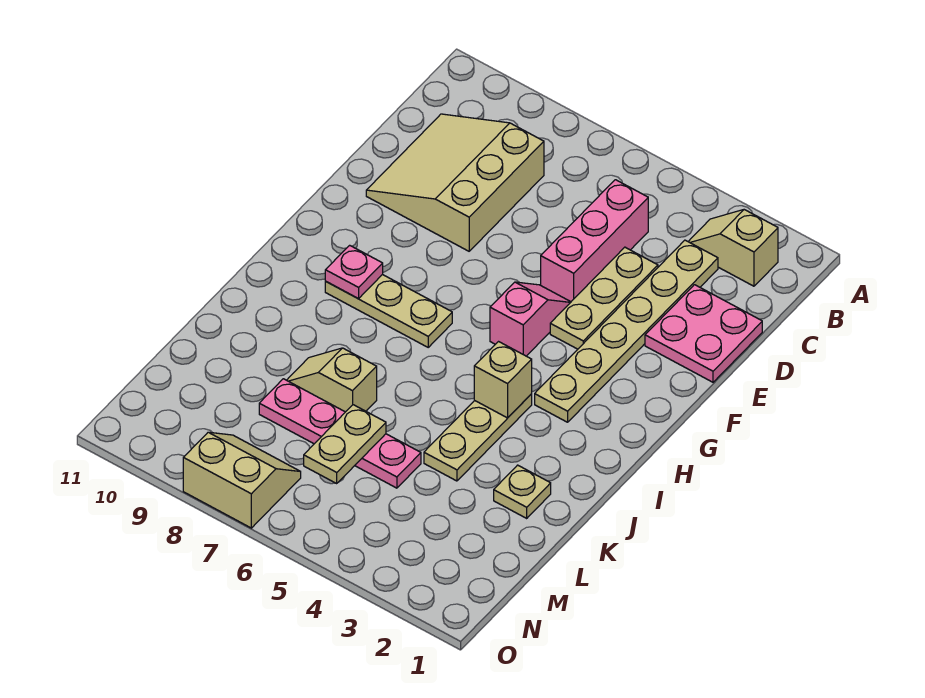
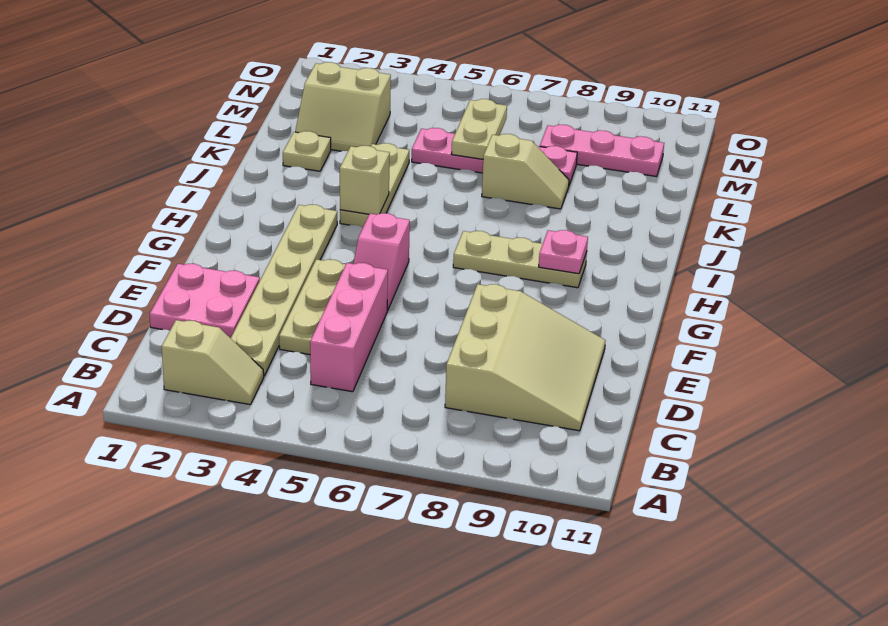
none -> pink 1x3 plate [540,125,664,177]
tan 2x2 slope [183,432,301,528] -> tan 2x2 slope moved to [295,62,391,151]

